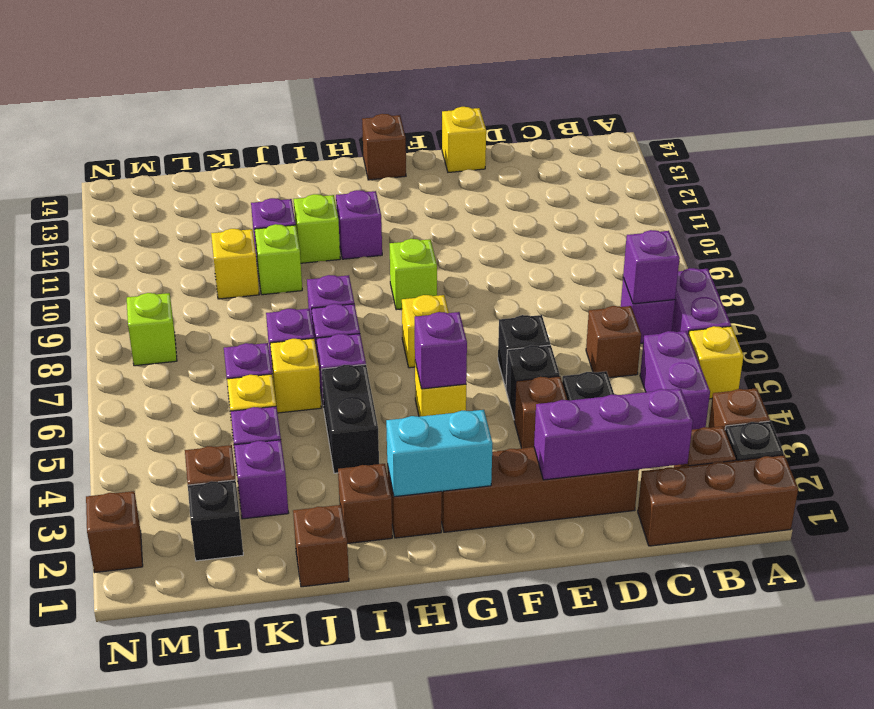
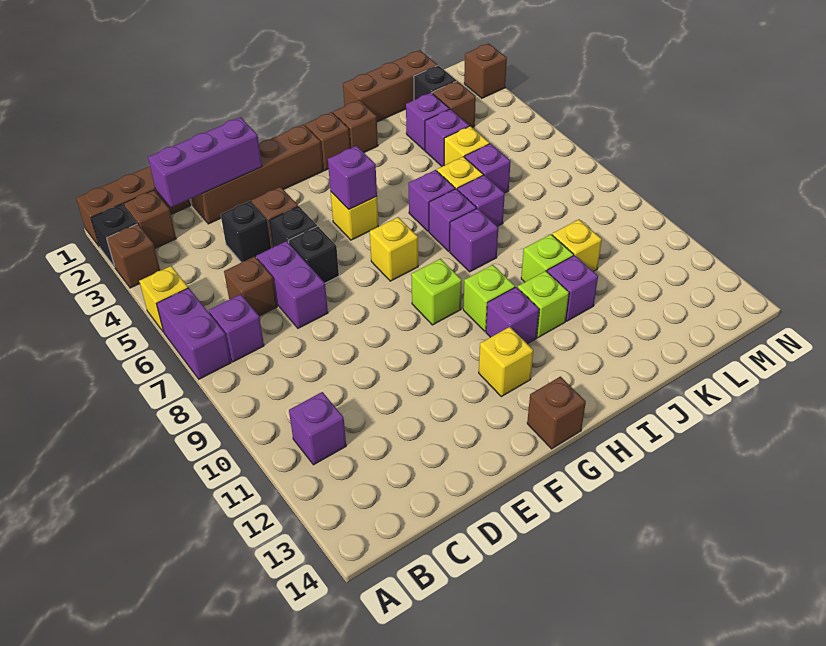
purple 1x2 brick [640,331,710,430] -> purple 1x2 brick moved to [257,241,328,328]
purple 1x1 brick [623,230,680,304] -> purple 1x1 brick moved to [289,392,346,465]
yellow 1x1 brick [442,107,486,172] -> yellow 1x1 brick moved to [479,327,533,397]
cyan 1x2 brick [386,410,493,497] -> none
black 1x2 brick [322,364,379,473] -> none
brown 1x1 brick [293,505,349,587] -> brown 1x3 brick [343,50,438,122]
lime 1x1 brick [127,293,177,366] -> lime 1x1 brick moved to [463,265,515,331]

